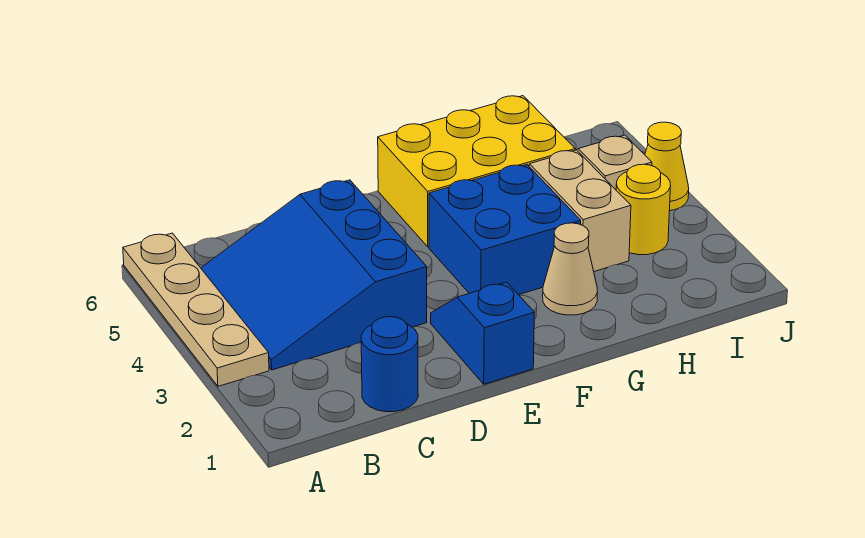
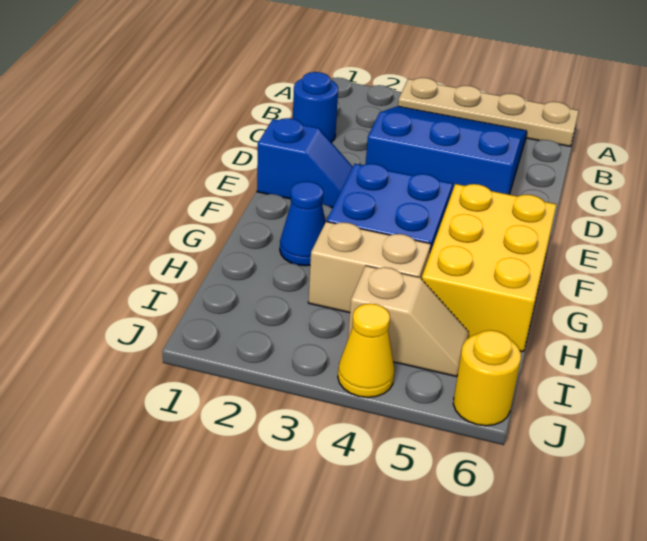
tan 1x1 cone [543,223,598,315] -> blue 1x1 cone [280,181,326,266]
yellow 1x1 round brick [616,164,671,255] -> yellow 1x1 round brick moved to [453,330,521,426]

